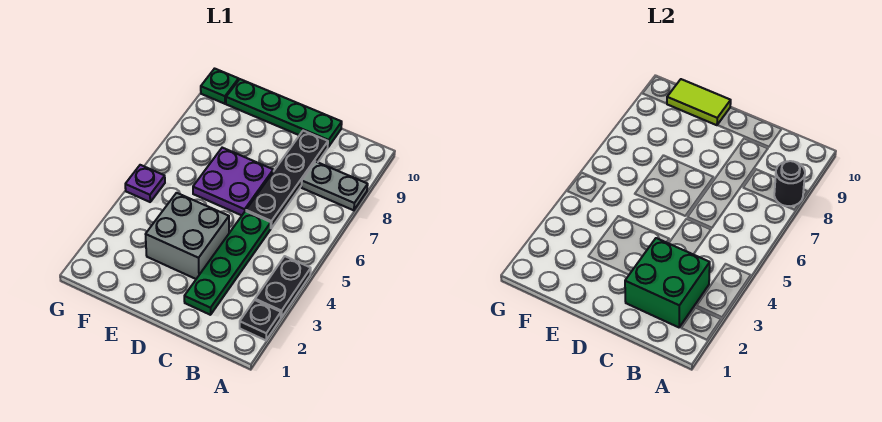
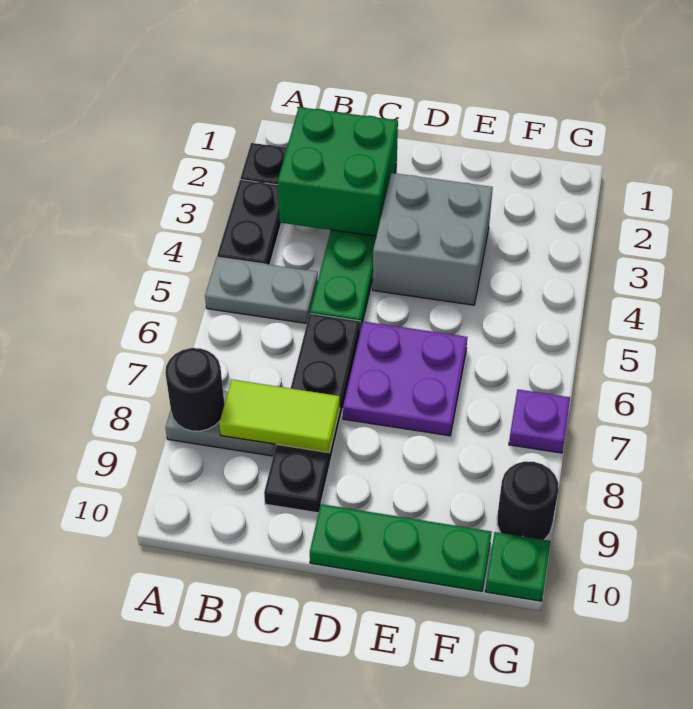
none -> grey 1x2 plate [205,257,318,323]
green 1x4 plate [226,79,342,147] -> green 1x3 plate [310,504,492,591]
lime 1x2 tile [667,79,731,125] -> lime 1x2 tile moved to [219,380,340,453]
purple 1x1 plate [125,165,165,202] -> purple 1x1 plate moved to [509,389,570,453]
none -> black 1x1 round brick [497,461,559,540]

